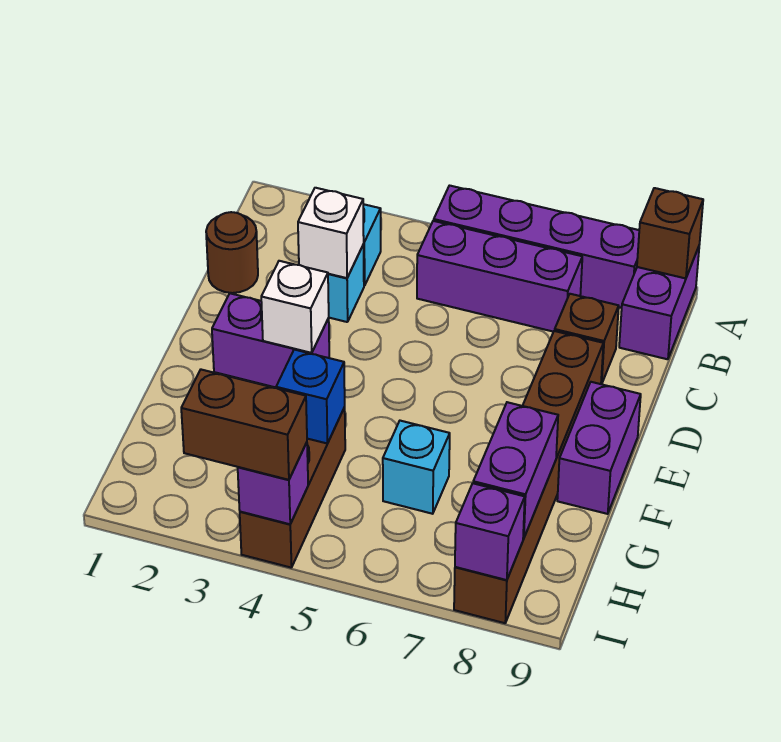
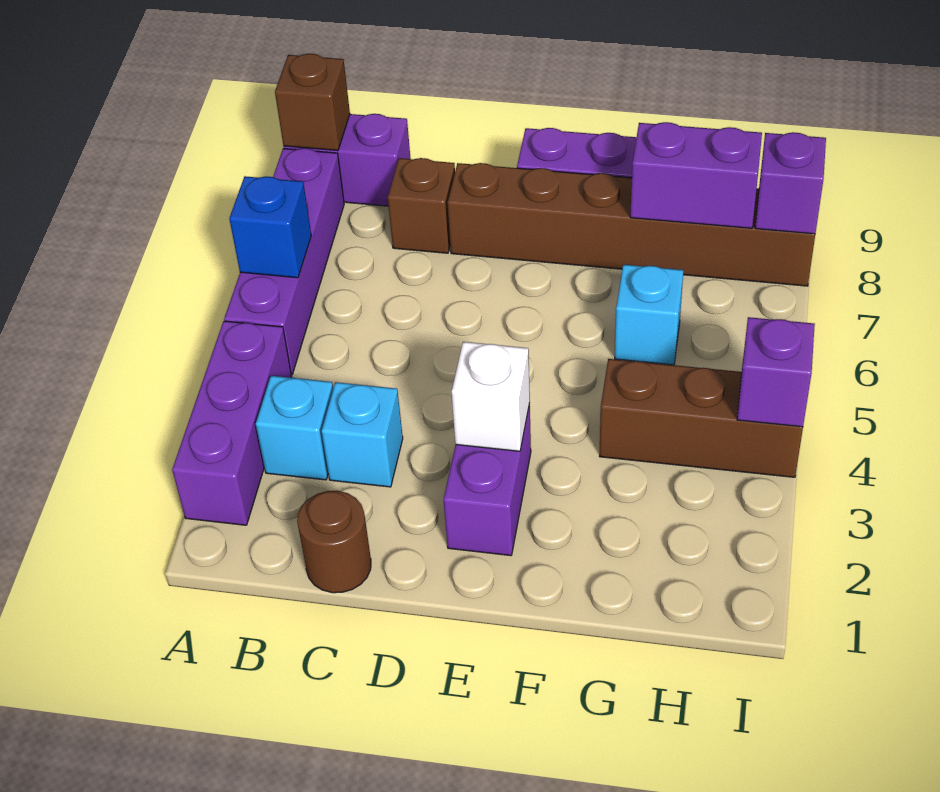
purple 1x3 brick [417,221,582,332] -> purple 1x3 brick moved to [172,321,292,525]
white 1x1 brick [298,188,364,278] -> none
blue 1x1 brick [276,350,345,444] -> blue 1x1 brick moved to [229,176,311,278]
brown 1x2 brick [181,370,307,480] -> none

